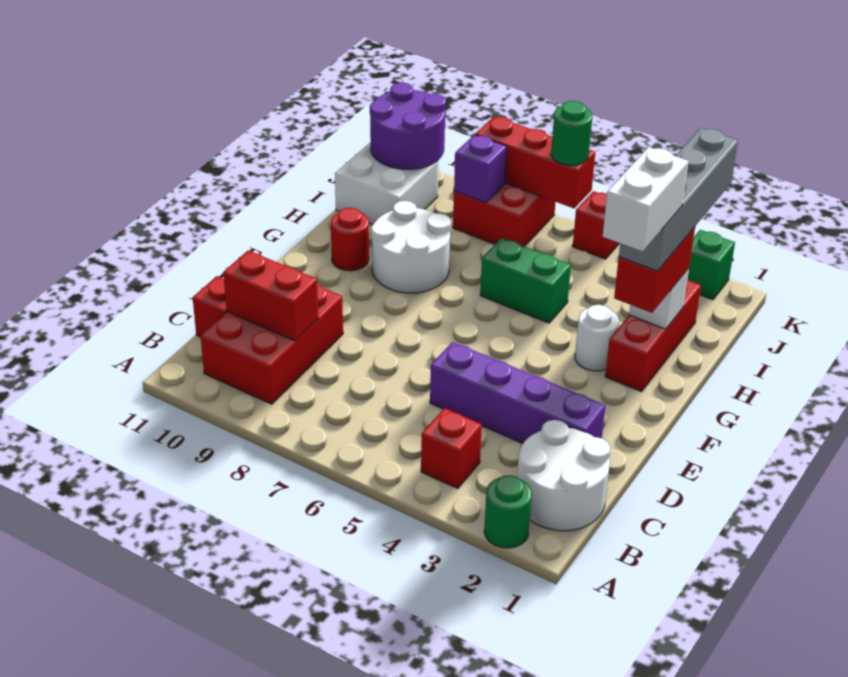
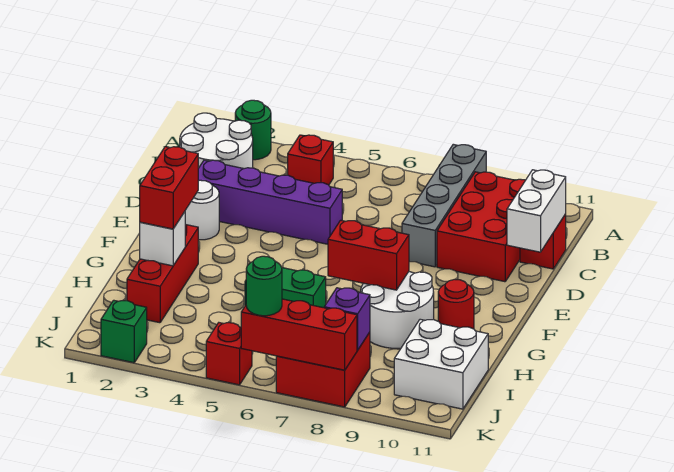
red 1x2 brick [223,251,318,341] -> red 1x2 brick moved to [328,220,409,290]
white 1x2 brick [603,147,689,252] -> white 1x2 brick moved to [507,170,566,252]
grey 1x4 brick [619,128,738,271] -> grey 1x4 brick moved to [402,144,486,267]
white 1x1 round brick [575,305,619,371] -> white 1x1 round brick moved to [185,180,219,240]
purple 2x2 round brick [370,82,446,169] -> none

